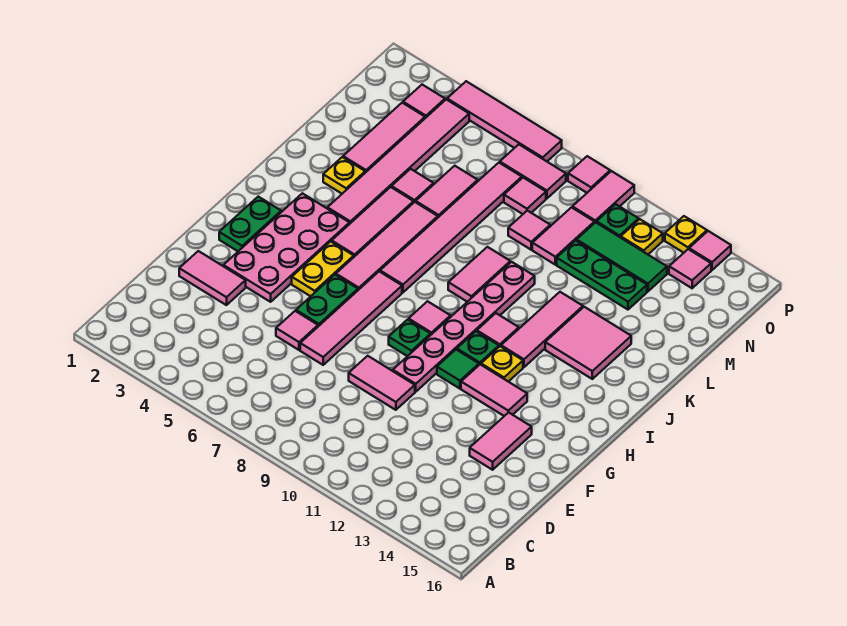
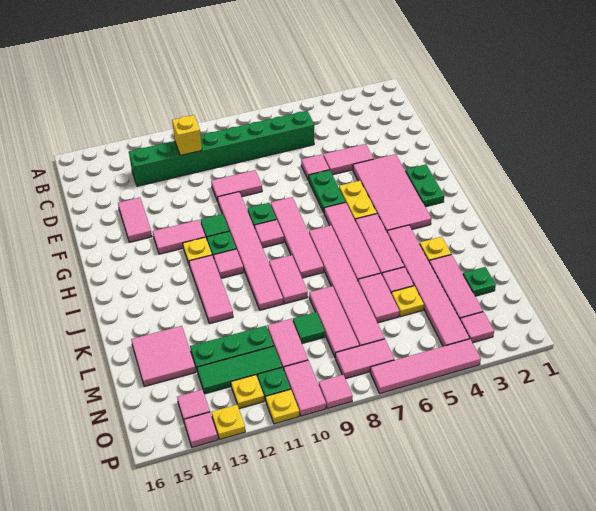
none -> green 1x8 brick [129,111,314,186]
none -> yellow 1x1 brick [172,115,202,155]
pink 1x2 tile [179,251,246,305] -> pink 1x2 tile moved to [323,144,373,175]
pink 1x4 tile [300,271,402,365] -> pink 1x4 tile moved to [271,197,324,278]
pink 2x4 plate [223,193,350,302] -> pink 2x4 tile [353,154,432,231]
pink 1x6 plate [393,262,535,392] -> pink 1x6 tile [218,192,283,310]
pink 2x2 tile [545,307,631,379] -> pink 2x2 tile moved to [131,326,196,387]
none -> green 1x1 plate [463,267,496,296]
none -> yellow 1x1 plate [391,286,424,317]
pink 1x1 tile [508,211,550,250] -> green 1x1 tile [293,312,325,343]
pink 1x1 tile [504,178,546,214] -> pink 1x3 tile [309,286,359,357]
none -> yellow 1x1 plate [266,389,299,424]

